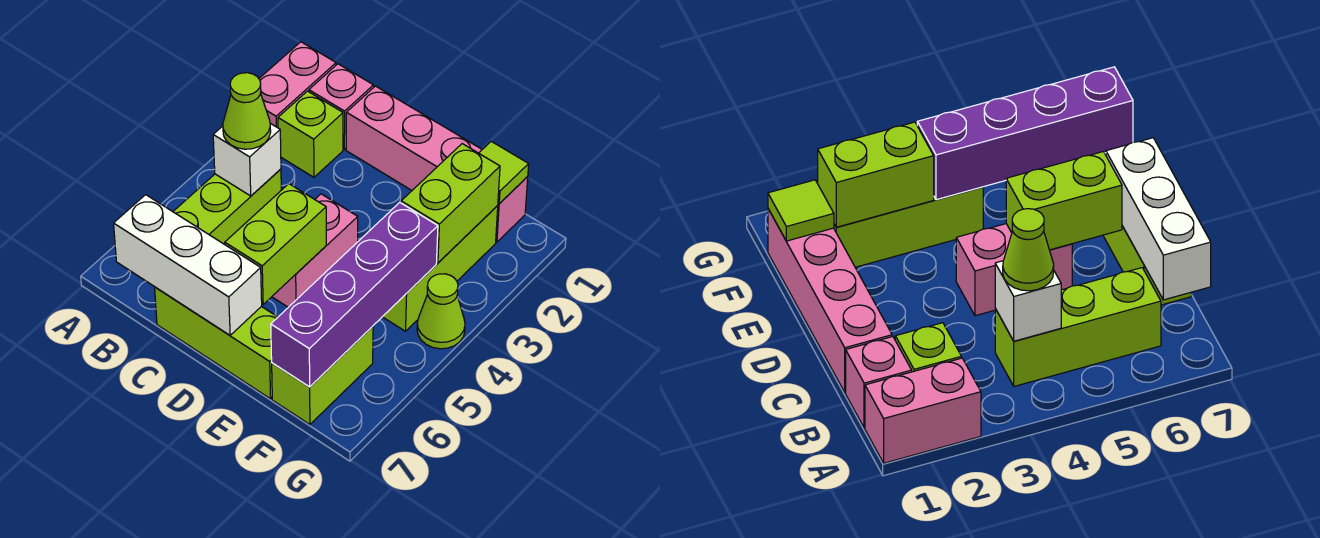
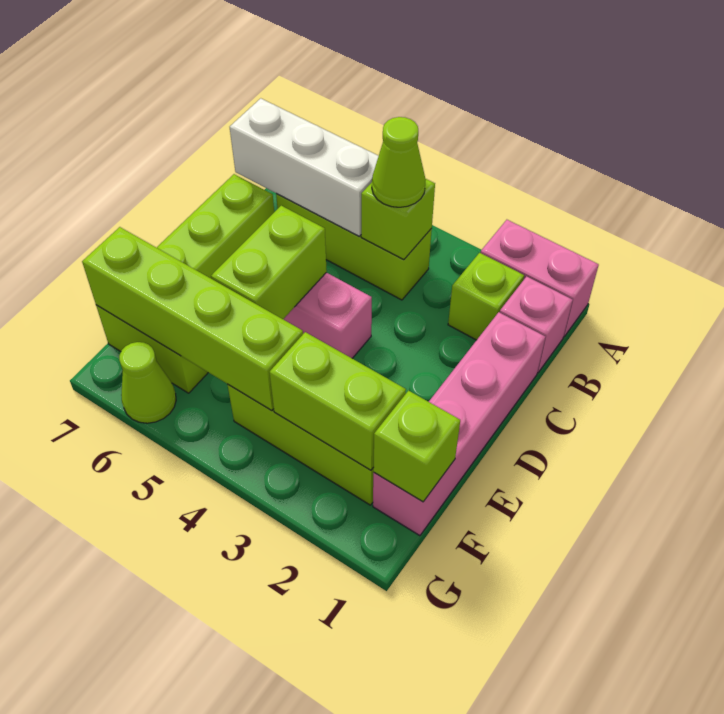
white 1x1 brick [213,123,281,196] -> lime 1x1 brick [361,179,435,260]
white 1x3 brick [114,195,262,335] -> white 1x3 brick turned to [230,98,378,236]
lime 1x2 brick [225,184,326,304] -> lime 1x2 brick turned to [211,206,327,319]
lime 1x1 tile [479,141,529,204] -> lime 1x1 brick [373,391,460,502]
purple 1x4 brick [271,203,438,387] -> lime 1x4 brick [82,227,303,411]
lime 1x1 cone [417,274,465,349] -> lime 1x1 cone moved to [119,342,176,423]

